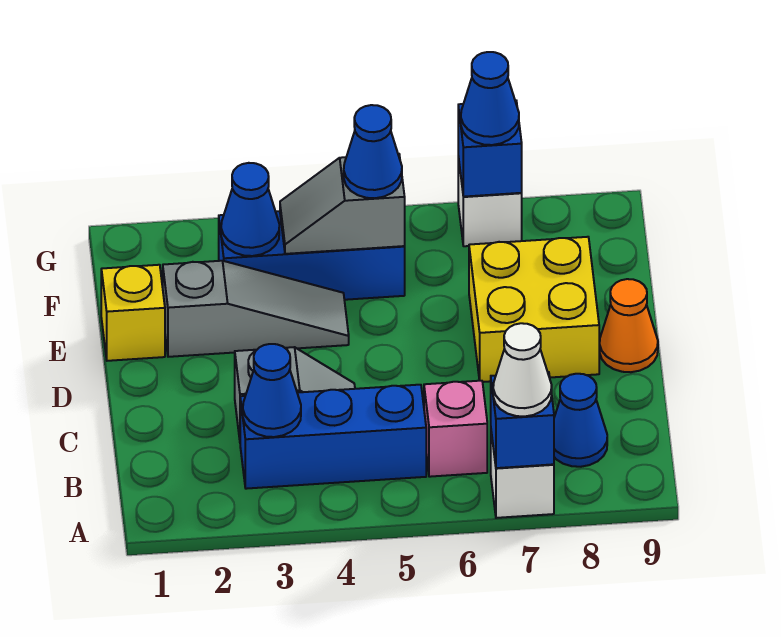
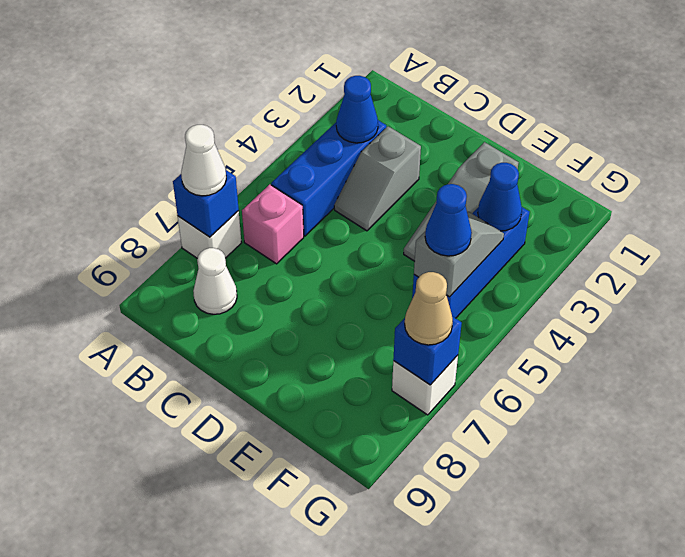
blue 1x1 cone [554,374,607,467] -> white 1x1 cone [193,248,237,314]
yellow 2x2 brick [469,237,599,382] -> none
orange 1x1 cone [600,279,658,372] -> none
yellow 1x1 brick [101,265,165,361] -> none
blue 1x1 cone [461,52,519,145] -> tan 1x1 cone [405,272,453,345]

